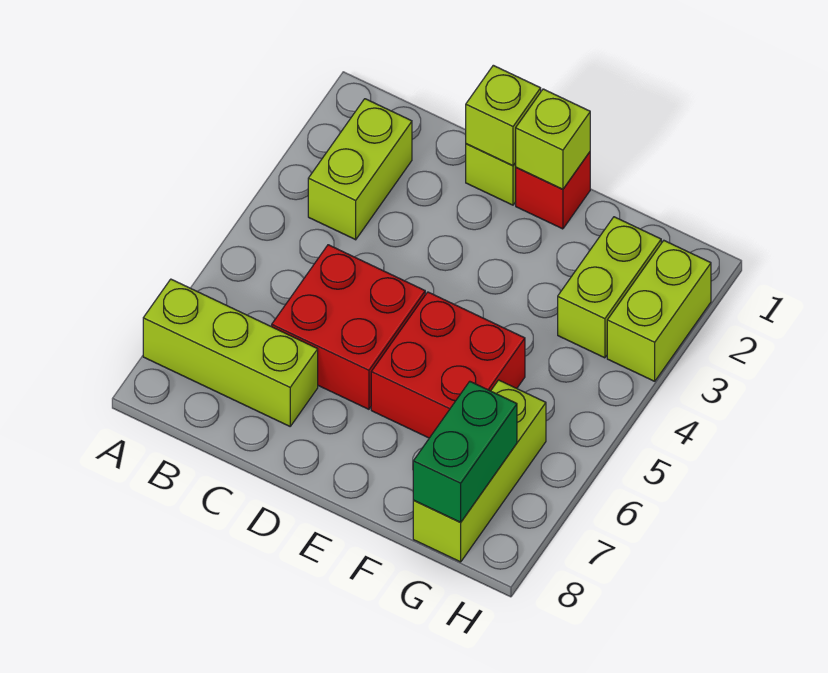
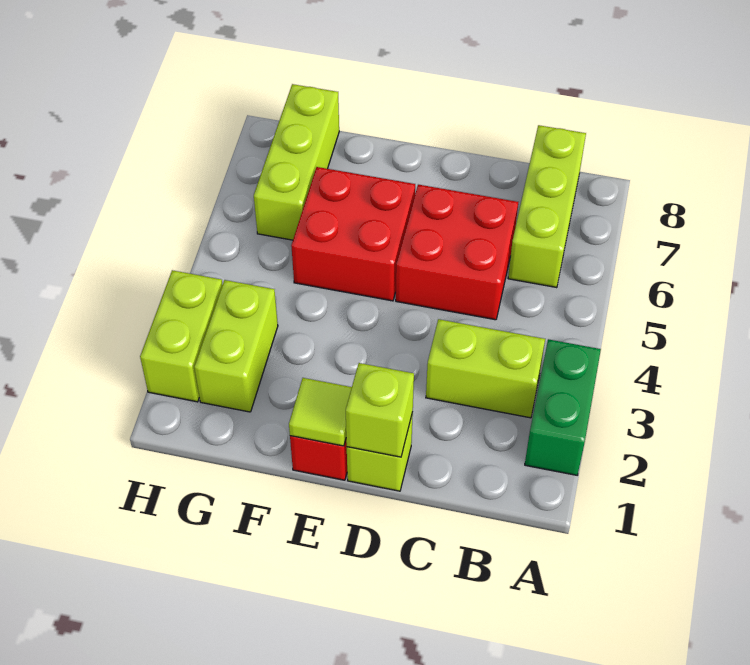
lime 1x3 brick [143,279,318,426] -> lime 1x3 brick turned to [508,125,586,288]
lime 1x2 brick [308,99,412,240] -> lime 1x2 brick turned to [426,319,545,418]
lime 1x1 brick [516,89,590,189] -> lime 1x1 tile [289,378,352,446]
green 1x2 brick [413,381,517,522] -> green 1x2 brick moved to [525,339,601,475]

